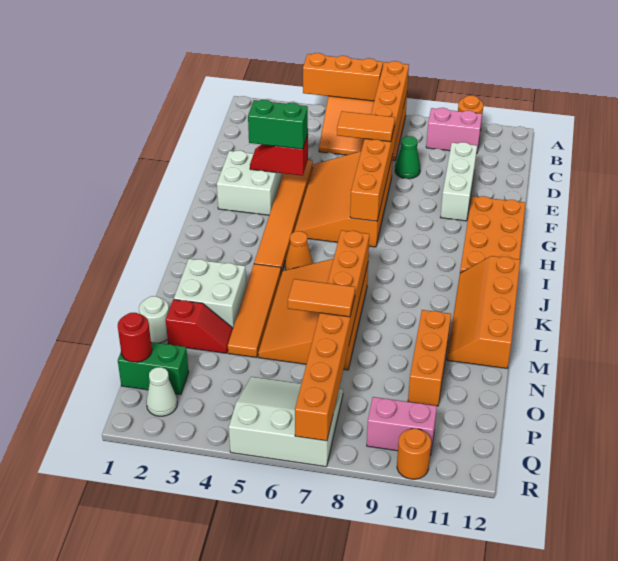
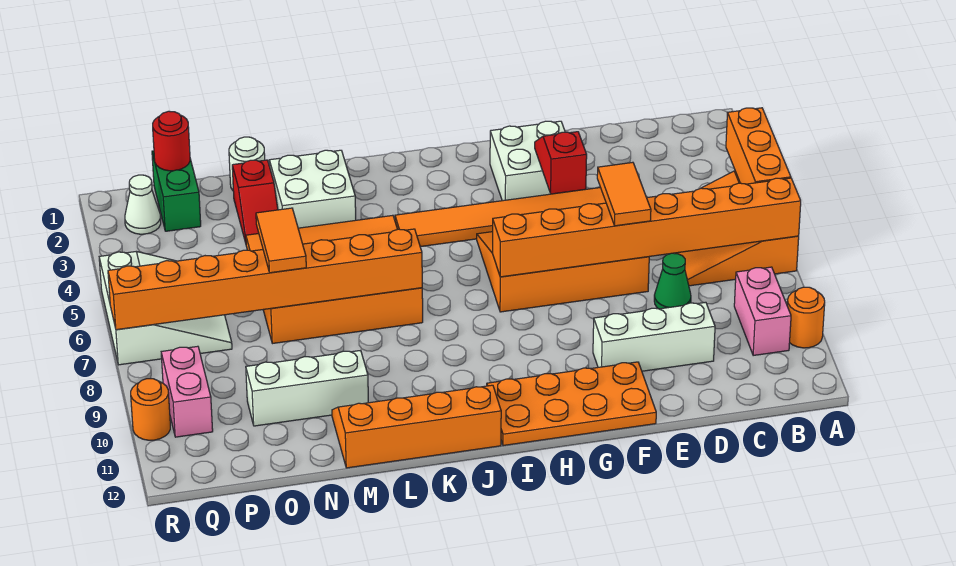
green 1x2 brick [248,100,308,149] -> none
orange 1x1 cone [285,231,313,270] -> none
orange 1x3 brick [408,310,451,406] -> white 1x3 brick [246,350,368,426]

